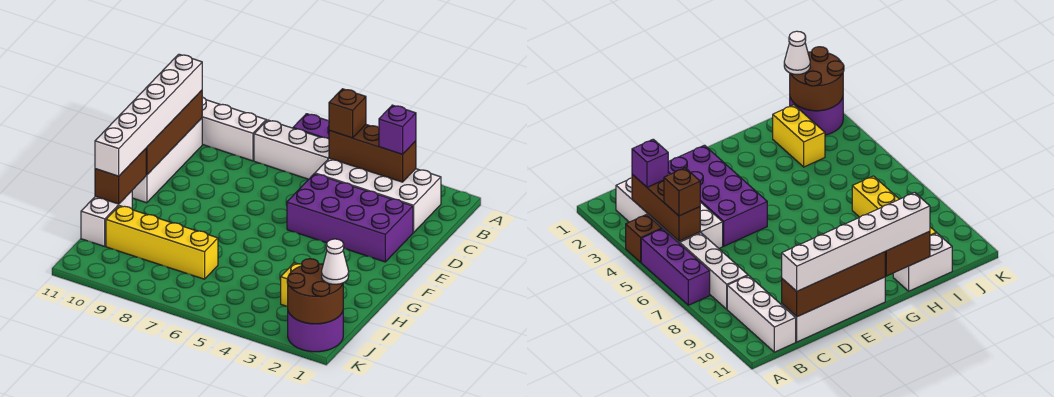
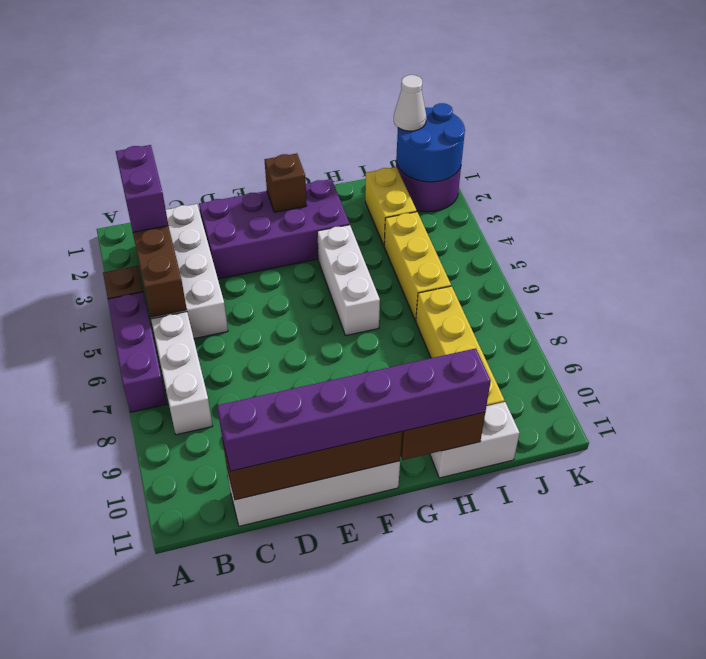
purple 1x1 brick [379,105,416,154] -> purple 1x2 brick [116,145,168,232]
brown 1x1 brick [329,89,366,138] -> brown 1x1 brick moved to [265,153,307,212]
white 1x3 brick [202,97,266,161] -> white 1x3 brick moved to [317,225,380,335]
white 1x6 brick [95,54,202,176] -> purple 1x6 brick [217,348,491,471]
purple 2x4 brick [287,174,413,262] -> purple 2x4 brick turned to [199,179,349,279]
none -> yellow 1x3 brick [384,212,451,321]
brown 2x2 round brick [287,259,343,324] -> blue 2x2 round brick [396,103,465,182]

